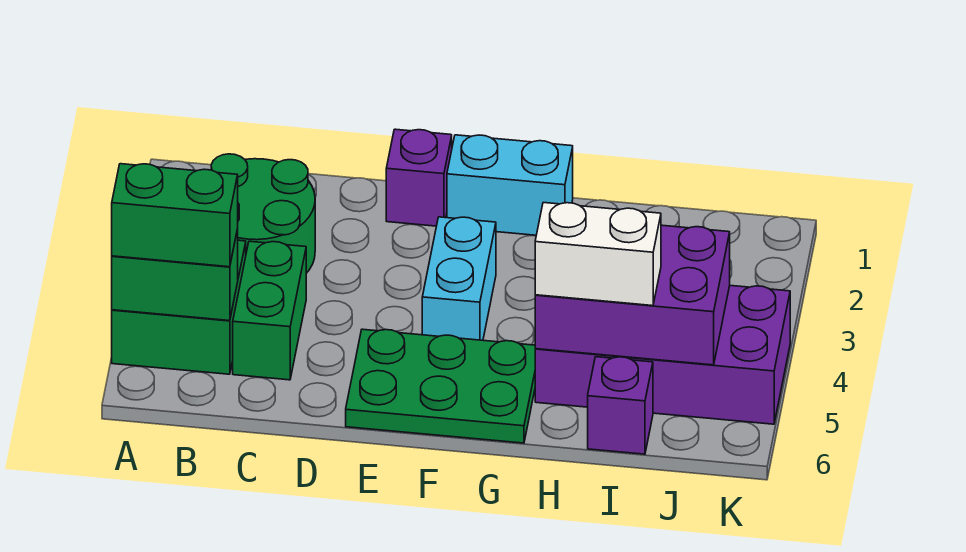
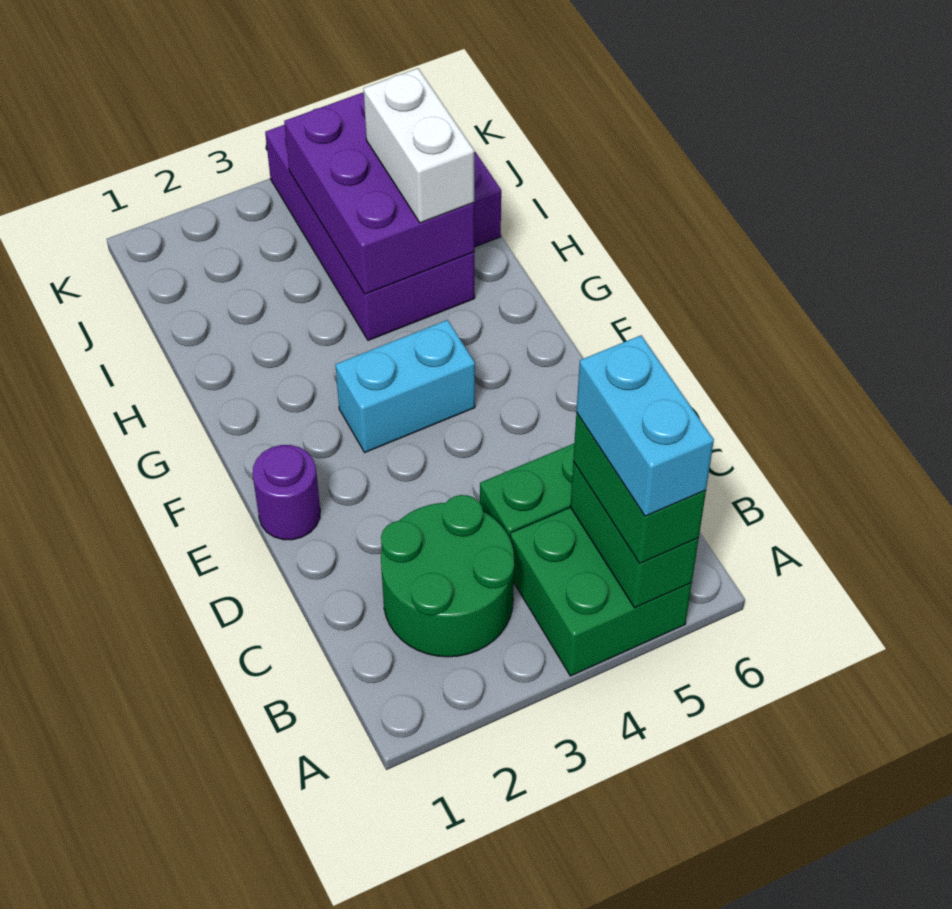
purple 1x1 brick [386,129,452,226] -> purple 1x1 round brick [253,445,320,540]
green 2x3 plate [346,329,535,443] -> none
cyan 1x2 brick [447,135,573,235] -> cyan 1x2 brick moved to [577,335,714,516]

